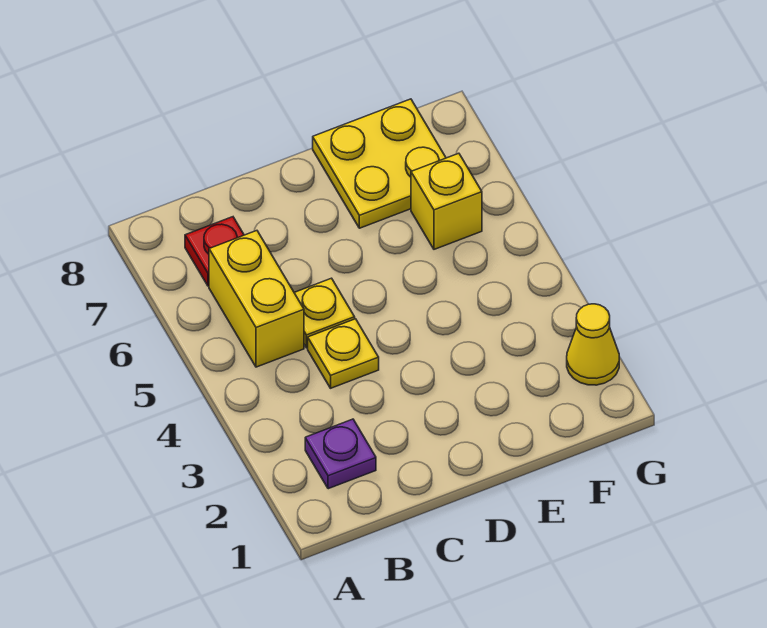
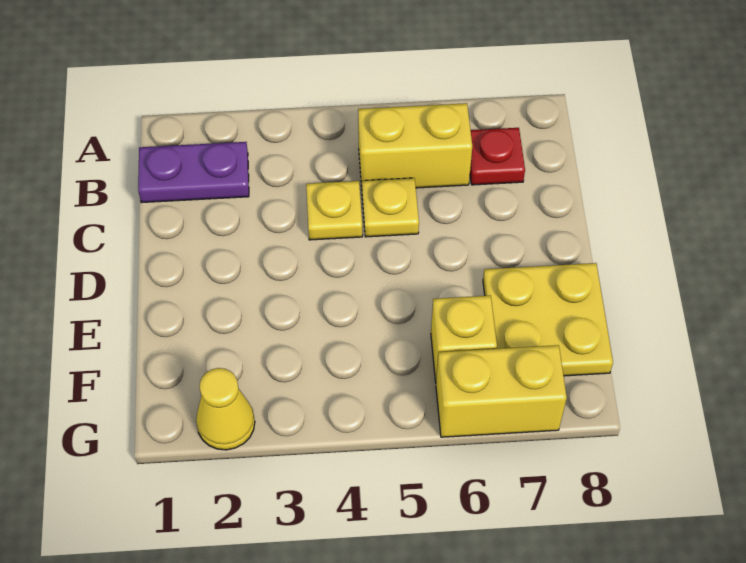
purple 1x1 plate [305,419,376,489] -> purple 1x2 plate [138,142,249,203]
none -> yellow 1x2 brick [436,345,567,437]

